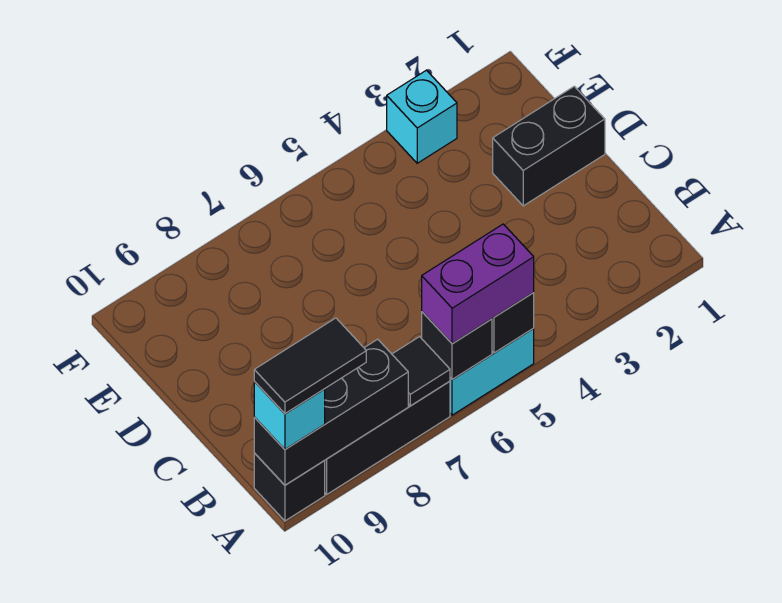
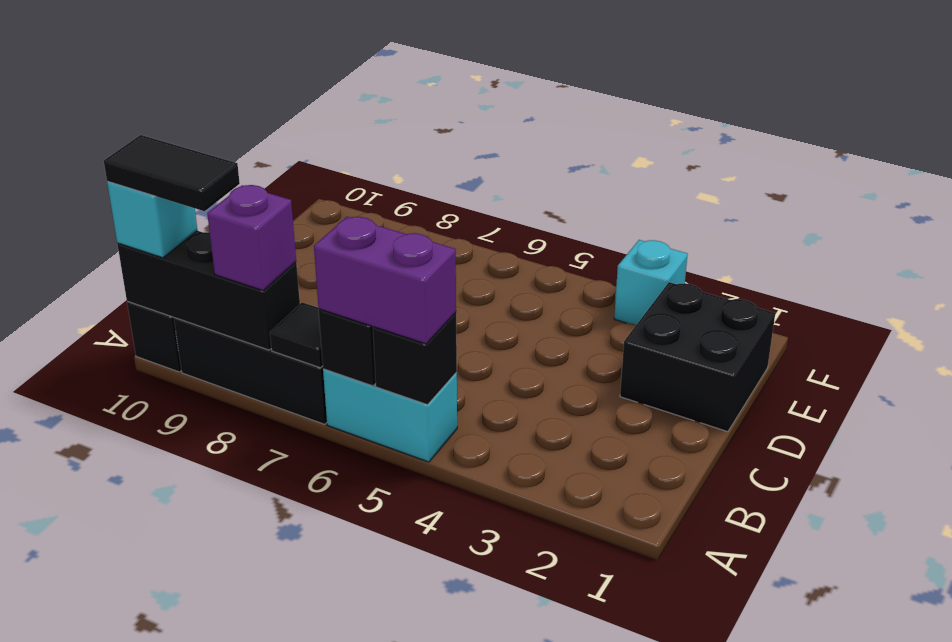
none -> purple 1x1 brick [207,185,296,290]
black 1x2 brick [493,86,605,206] -> black 2x2 brick [620,282,775,432]

